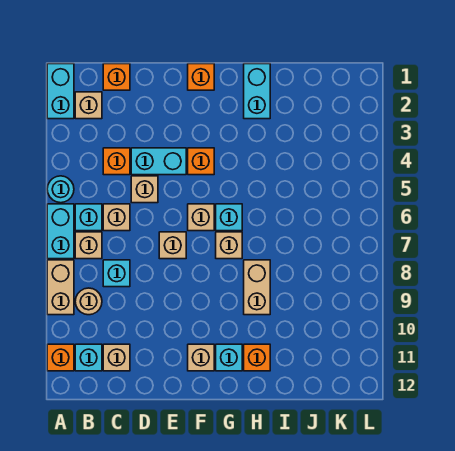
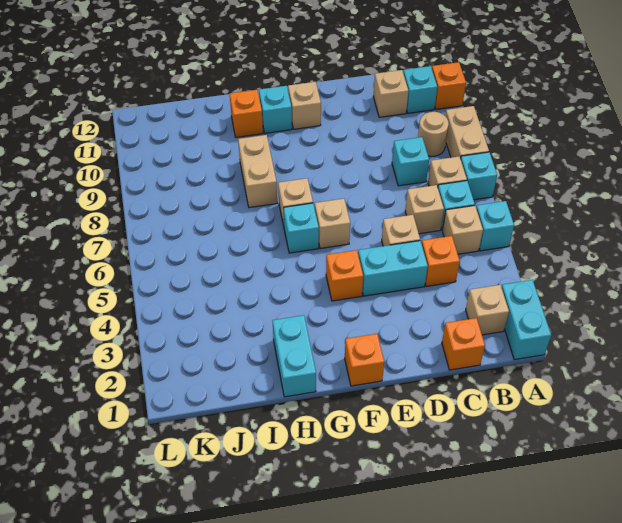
cyan 1x1 round brick [47,176,74,203] -> cyan 1x1 brick [476,201,514,251]
cyan 1x2 brick [47,204,74,259] -> cyan 1x1 brick [461,152,497,200]
tan 1x1 brick [159,232,186,259] -> tan 1x1 brick moved to [442,206,483,254]

